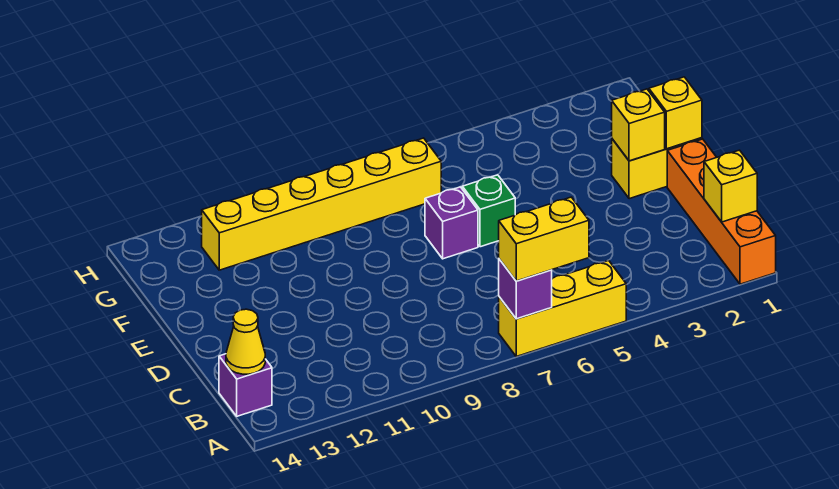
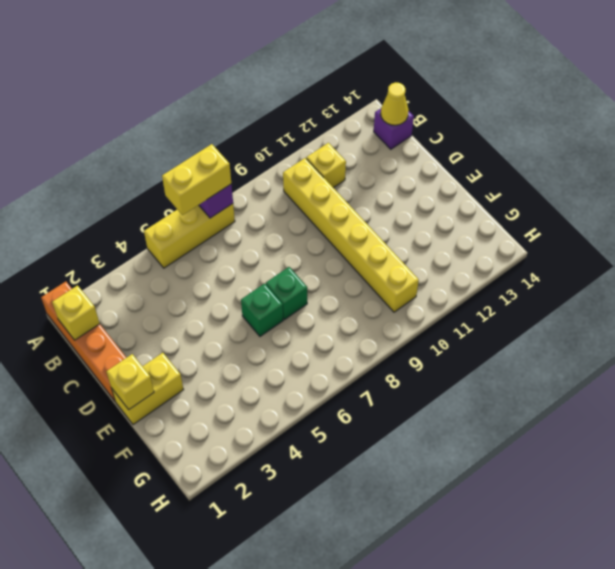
yellow 1x1 brick [612,89,665,161] -> yellow 1x1 brick moved to [306,143,346,188]
purple 1x1 brick [425,187,478,259] -> green 1x1 brick [266,267,307,320]
yellow 1x6 brick [202,138,441,270] -> yellow 1x6 brick turned to [283,158,419,312]

